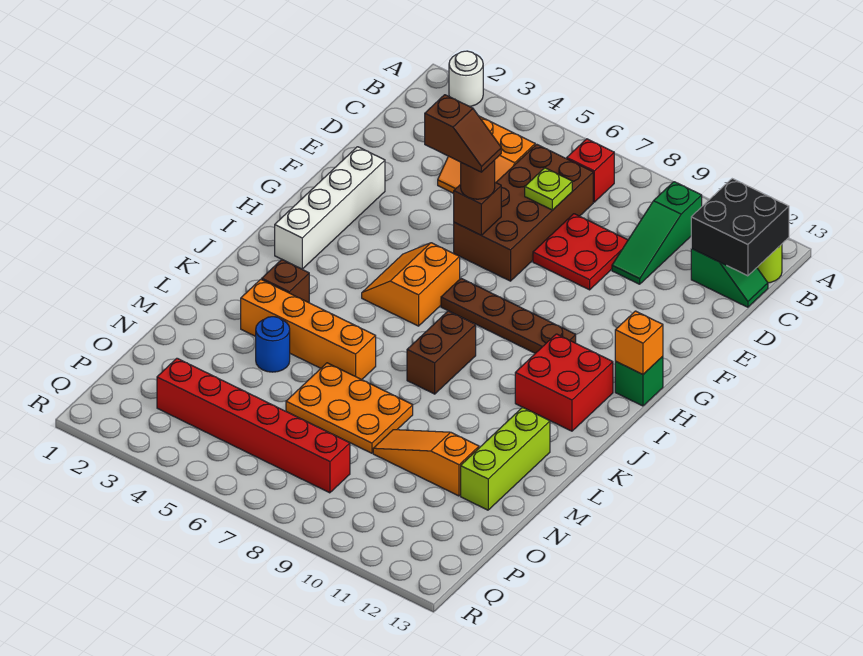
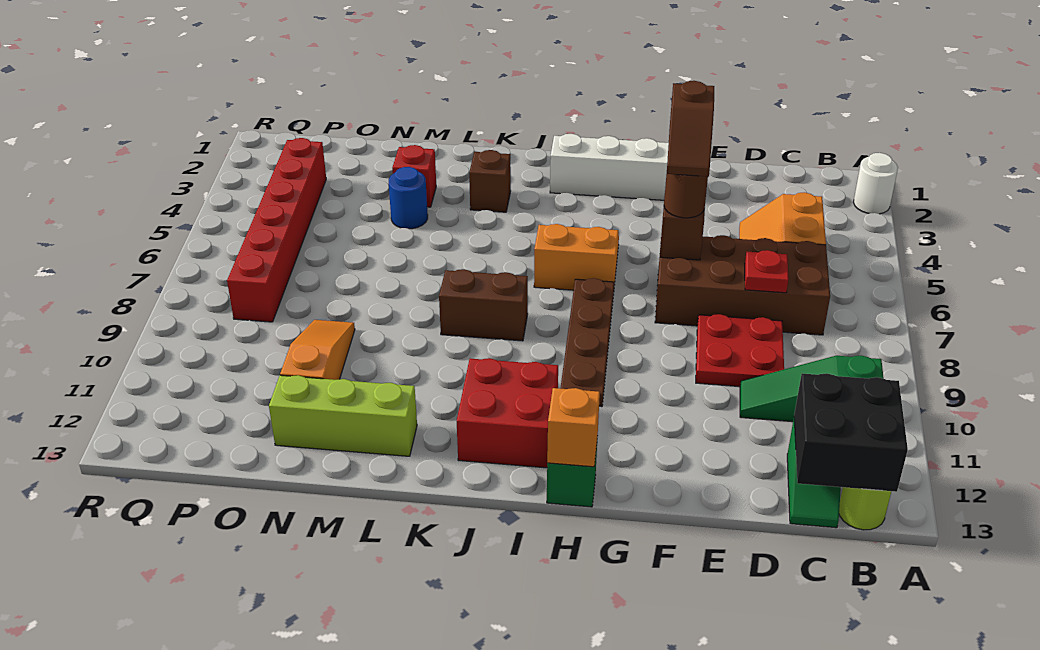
red 1x1 brick [567,139,614,202] -> red 1x1 brick moved to [392,145,436,207]
lime 1x1 plate [525,168,572,210] -> red 1x1 plate [745,250,789,293]
orange 1x4 brick [241,279,376,380] -> none
orange 2x3 plate [286,363,413,453] -> none

